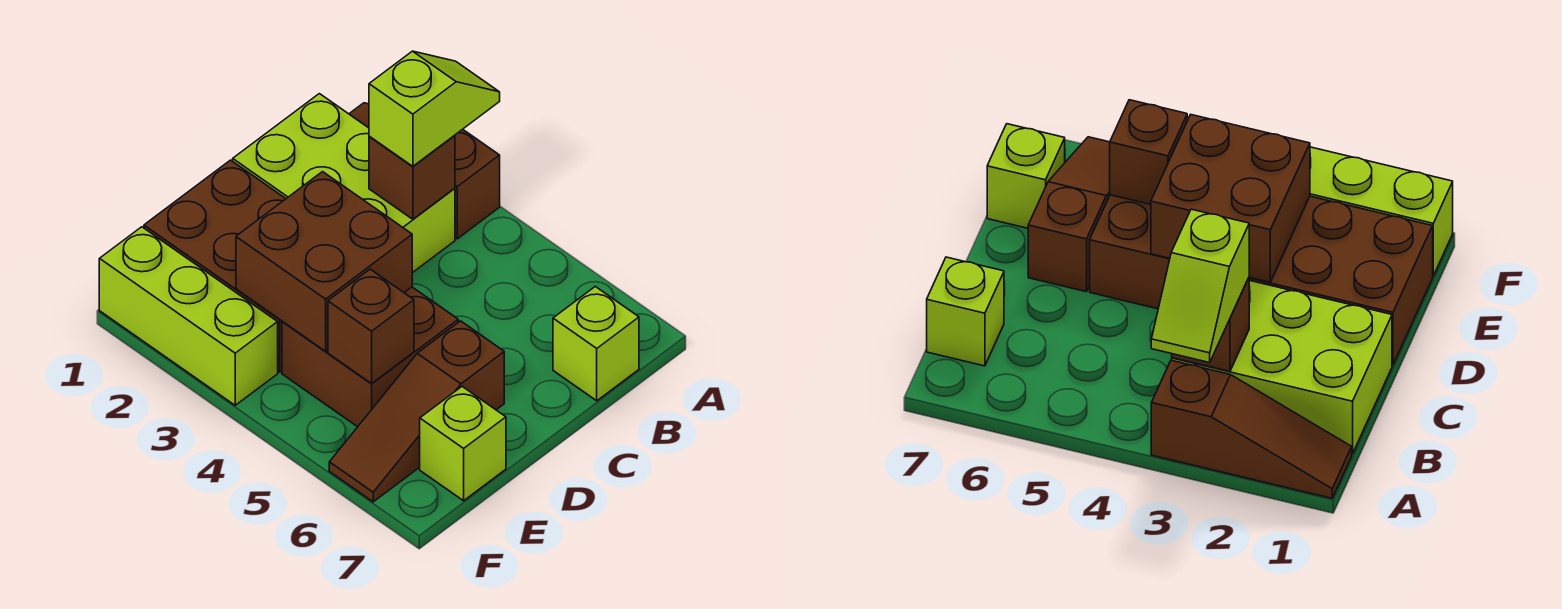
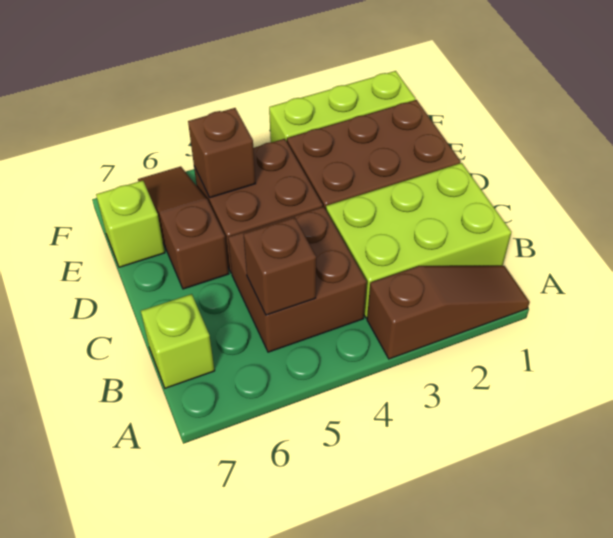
lime 1x2 slope [369,51,500,166] -> none
brown 1x1 brick [369,135,455,219] -> brown 1x1 brick moved to [243,217,316,315]
brown 2x2 brick [236,172,412,351] -> brown 2x2 brick moved to [228,207,367,352]

